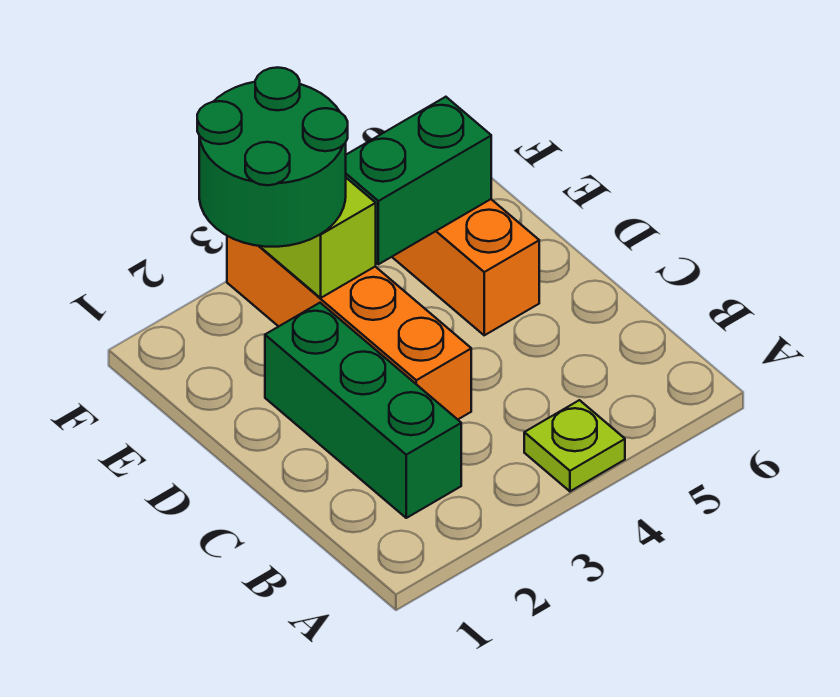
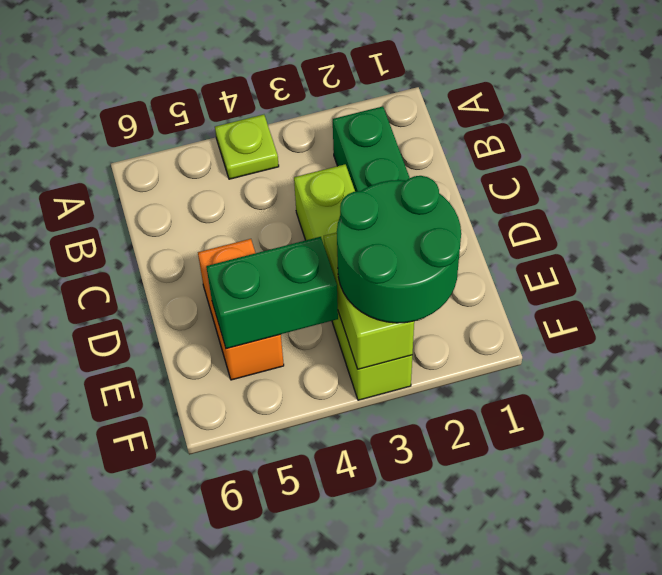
orange 1x4 brick [227,236,471,419] -> lime 1x4 brick [294,164,412,400]

